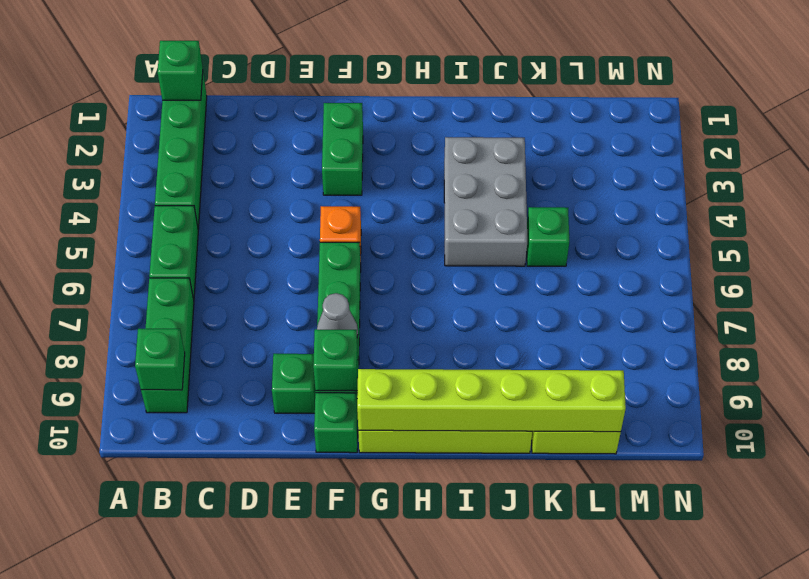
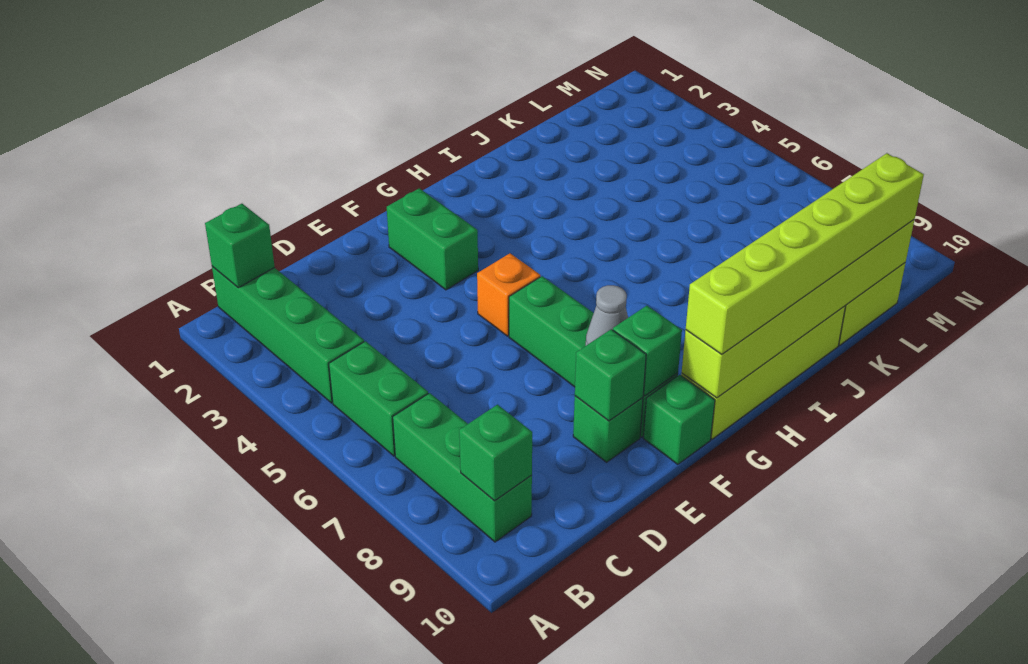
none -> lime 1x6 brick [686,153,924,354]
grey 2x3 brick [444,137,527,266] -> none
green 1x1 brick [527,207,569,266] -> green 1x1 brick moved to [575,329,646,421]

